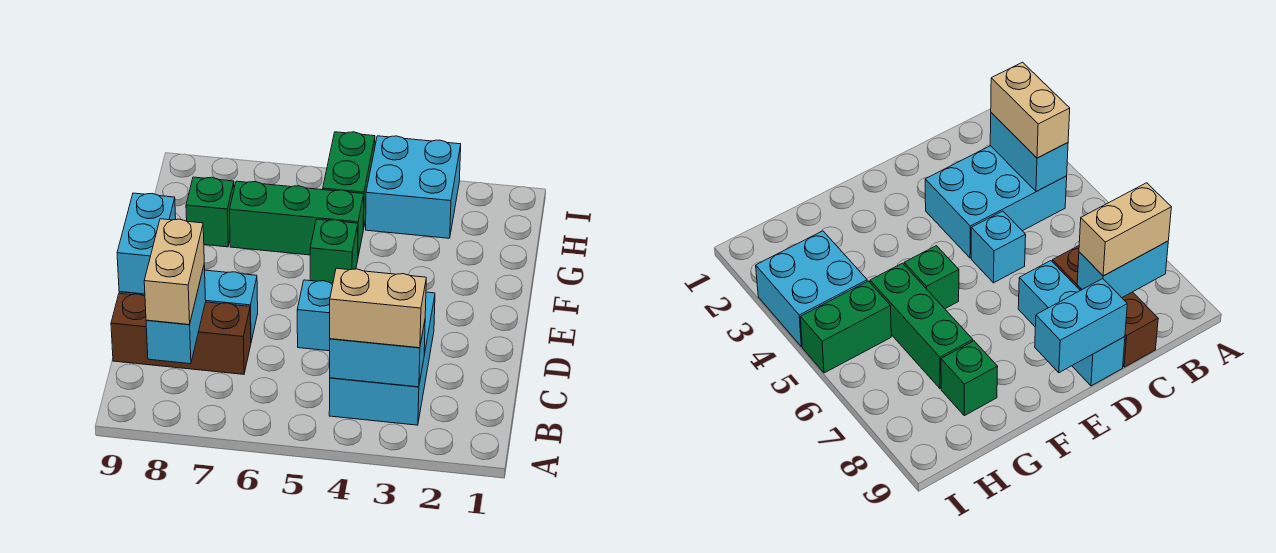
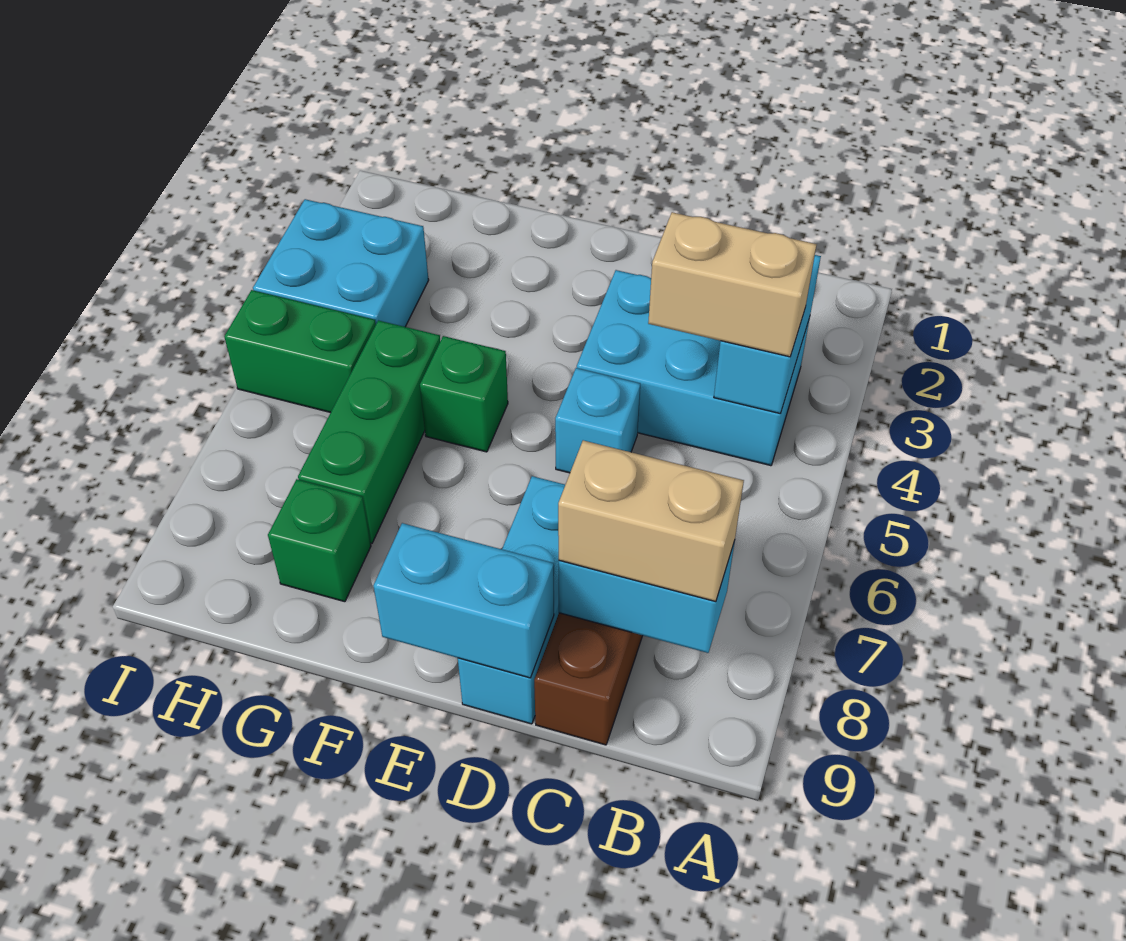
tan 1x2 brick [330,268,426,348] -> tan 1x2 brick turned to [648,212,817,357]

